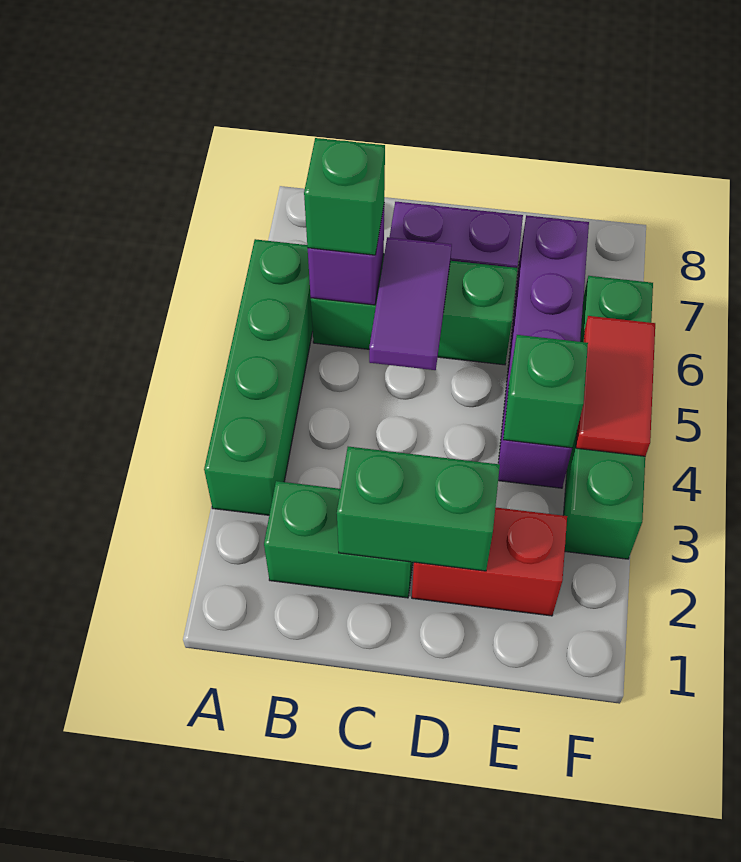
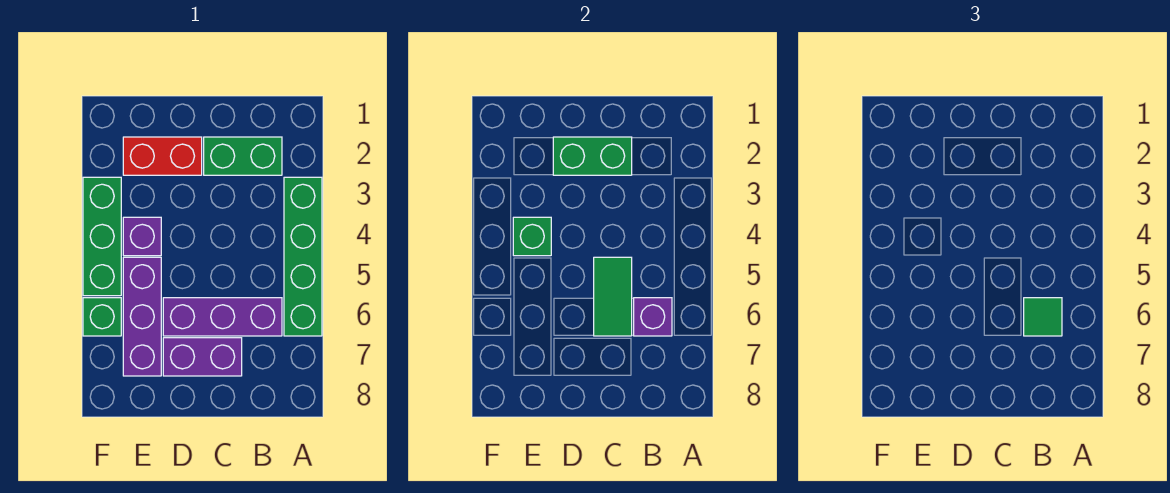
green 1x3 brick [311,254,517,365] -> purple 1x3 brick [163,298,282,336]
green 1x1 brick [304,138,385,255] -> green 1x1 tile [1024,298,1062,336]
purple 1x2 tile [369,237,452,370] -> green 1x2 tile [594,257,632,336]
red 1x2 tile [576,316,655,456] -> none

